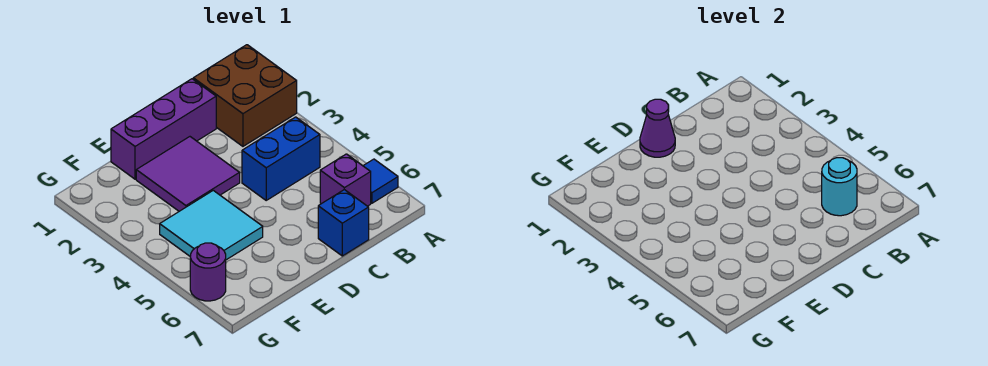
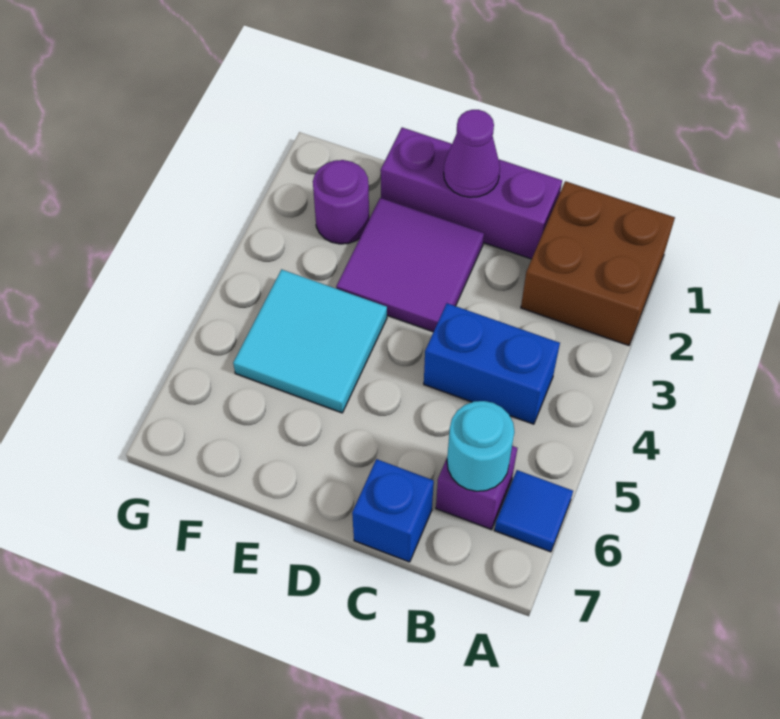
purple 1x1 round brick [190,243,226,301] -> purple 1x1 round brick moved to [313,160,369,244]

